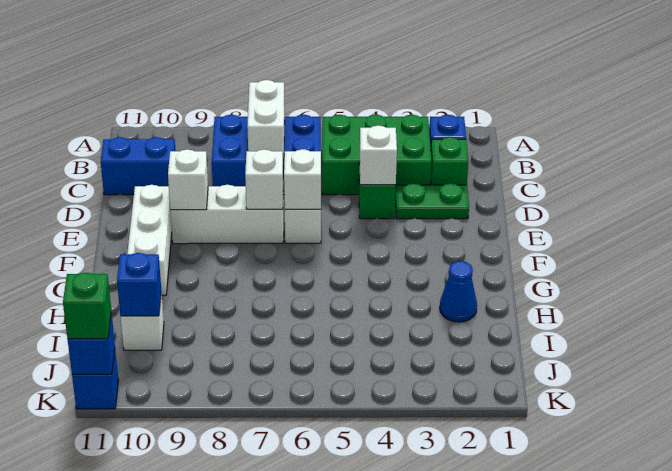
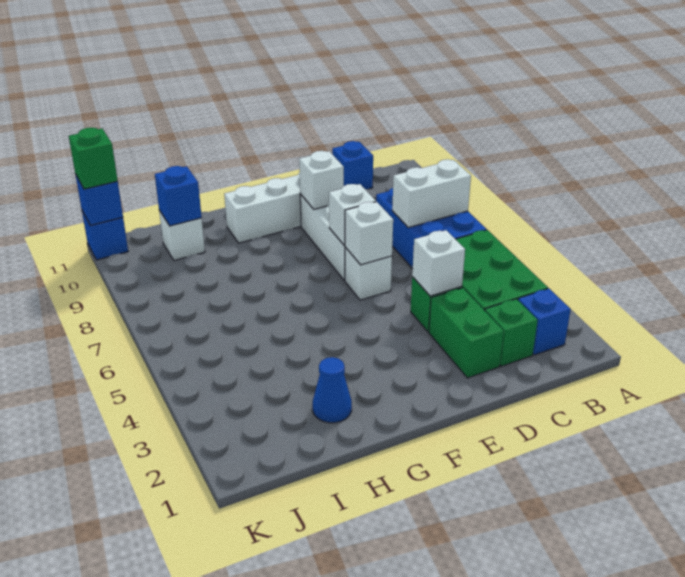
blue 1x2 brick [101,137,176,195] -> blue 1x1 brick [332,141,373,189]
green 1x2 plate [395,183,469,219] -> green 1x2 brick [429,288,504,378]

